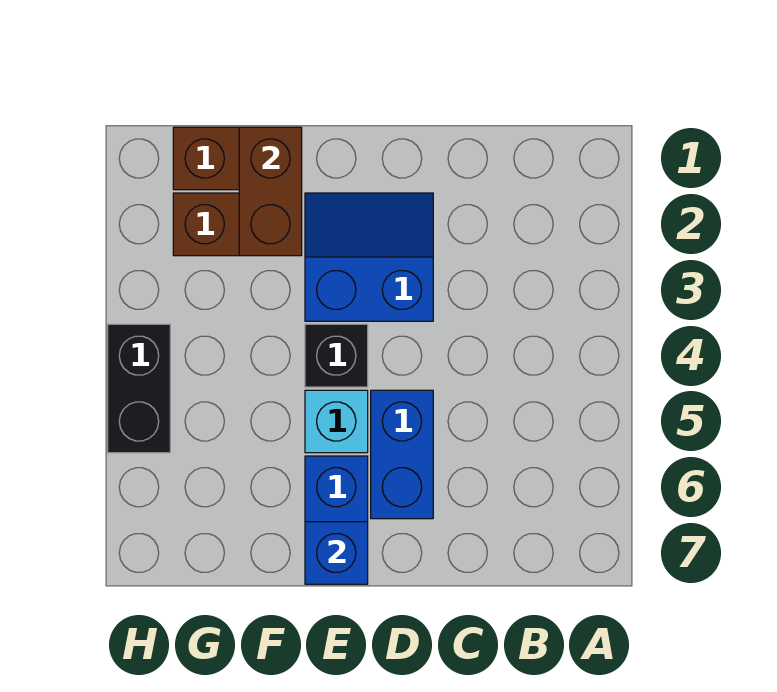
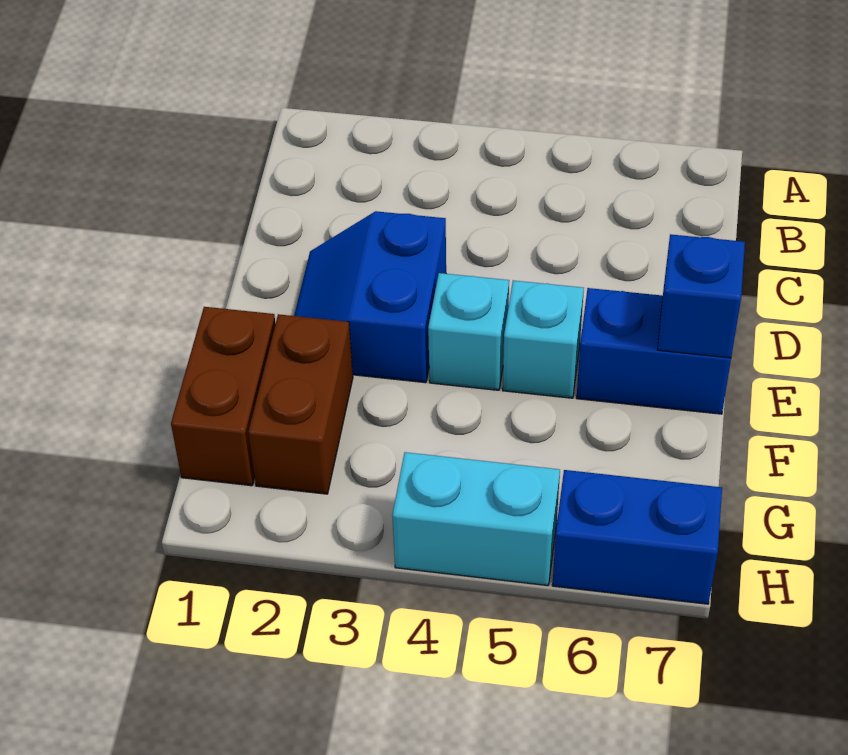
blue 1x2 brick [371,390,433,519] -> blue 1x2 brick moved to [552,470,722,604]
black 1x1 brick [305,324,368,387] -> cyan 1x1 brick [428,273,509,390]
brown 1x2 brick [239,127,302,256] -> none
black 1x2 brick [108,324,170,453] -> cyan 1x2 brick [392,452,560,586]

